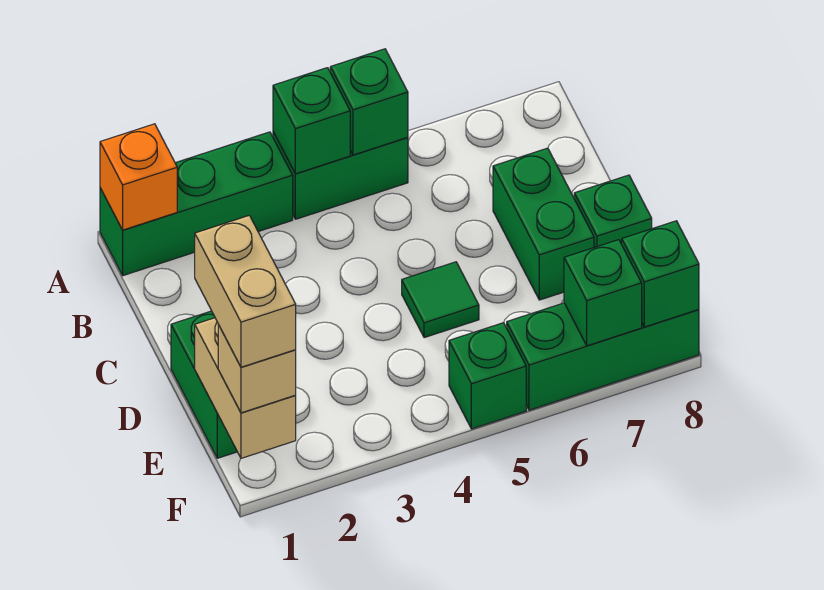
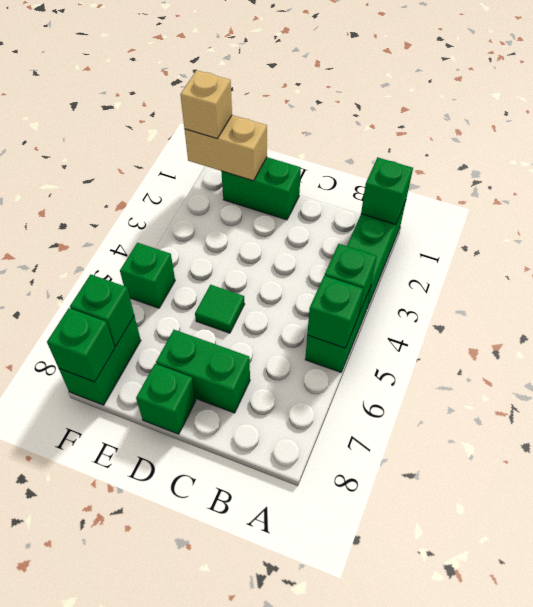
orange 1x1 brick [100,124,177,230] -> green 1x1 brick [361,157,413,224]
tan 1x2 brick [195,215,296,367] -> none
green 1x3 brick [507,303,699,410] -> green 1x2 brick [59,316,141,405]

